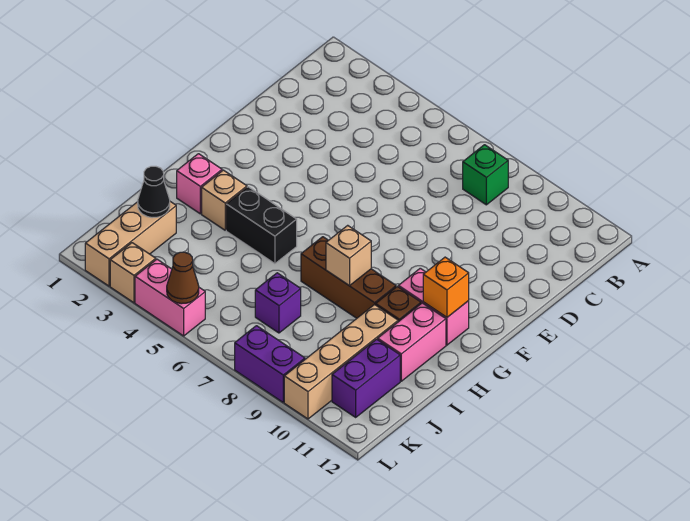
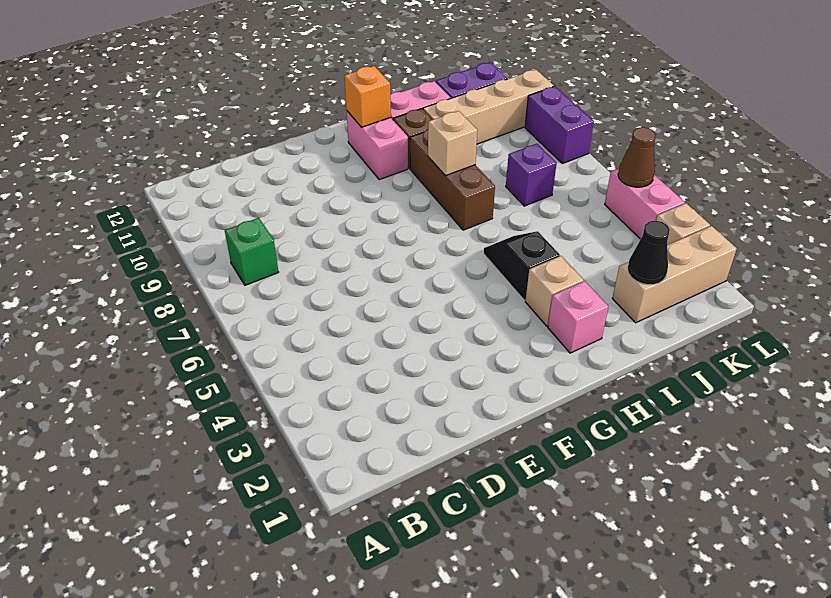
black 1x2 brick [226,187,297,264] -> black 1x2 slope [484,231,560,300]

